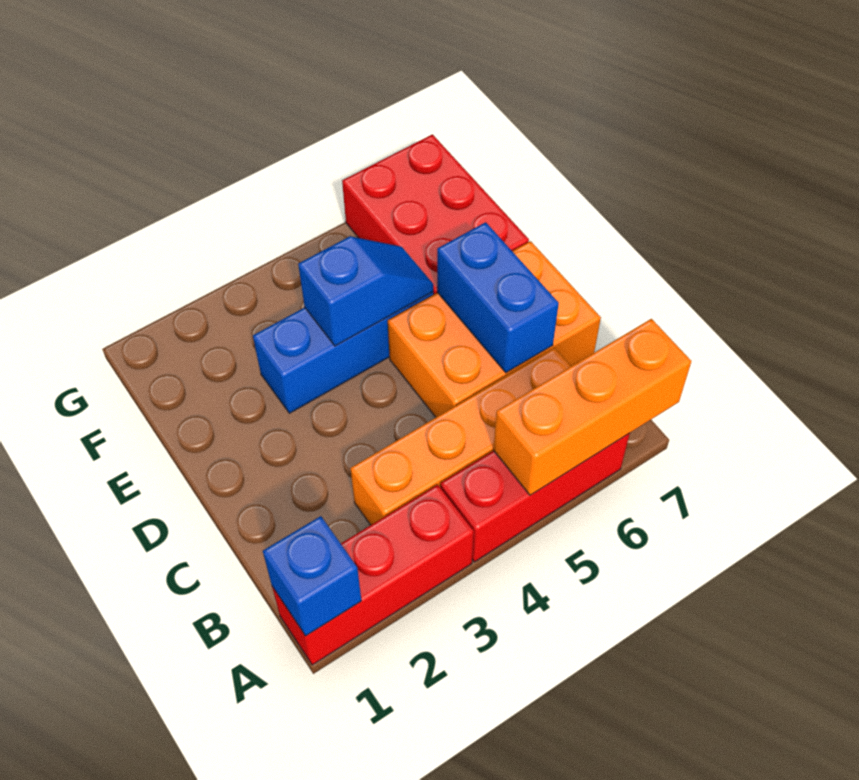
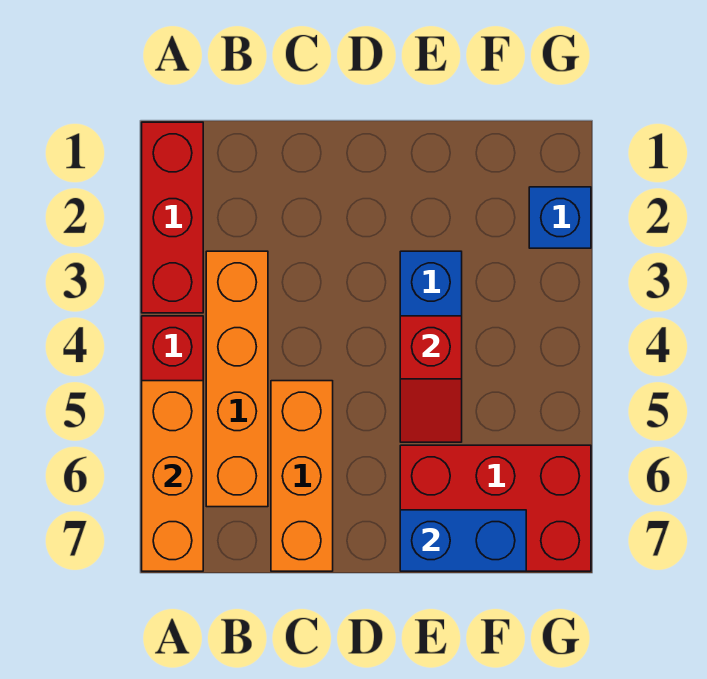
blue 1x1 brick [263,516,361,636] -> blue 1x1 brick moved to [529,187,591,248]
orange 2x3 brick [388,241,601,417] -> orange 1x3 brick [271,381,333,571]
blue 1x2 brick [437,222,559,373] -> blue 1x2 brick moved to [400,510,526,571]
blue 1x2 slope [298,236,433,346] -> red 1x2 slope [400,316,462,442]

